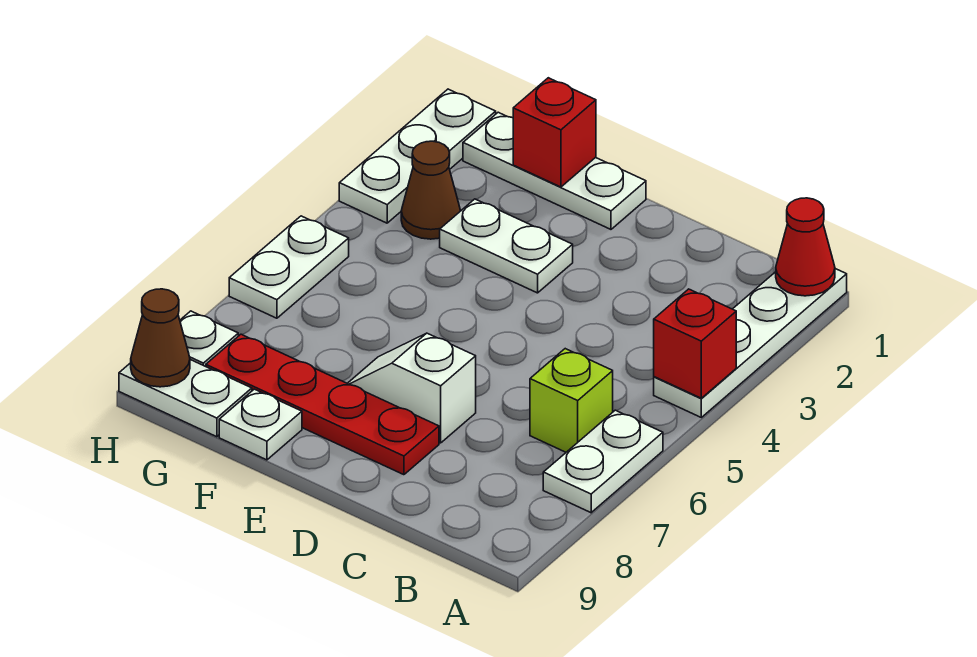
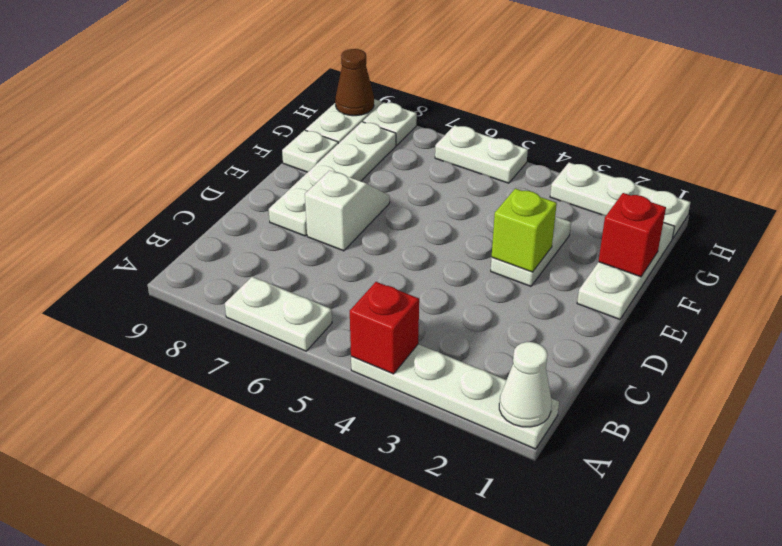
red 1x1 cone [776,198,835,296] -> white 1x1 cone [499,342,552,427]
lime 1x1 brick [530,349,613,452] -> lime 1x1 brick moved to [492,189,557,272]
red 1x4 plate [206,334,439,475] -> white 1x4 plate [269,122,396,236]
brown 1x1 cone [401,141,460,239] -> none

